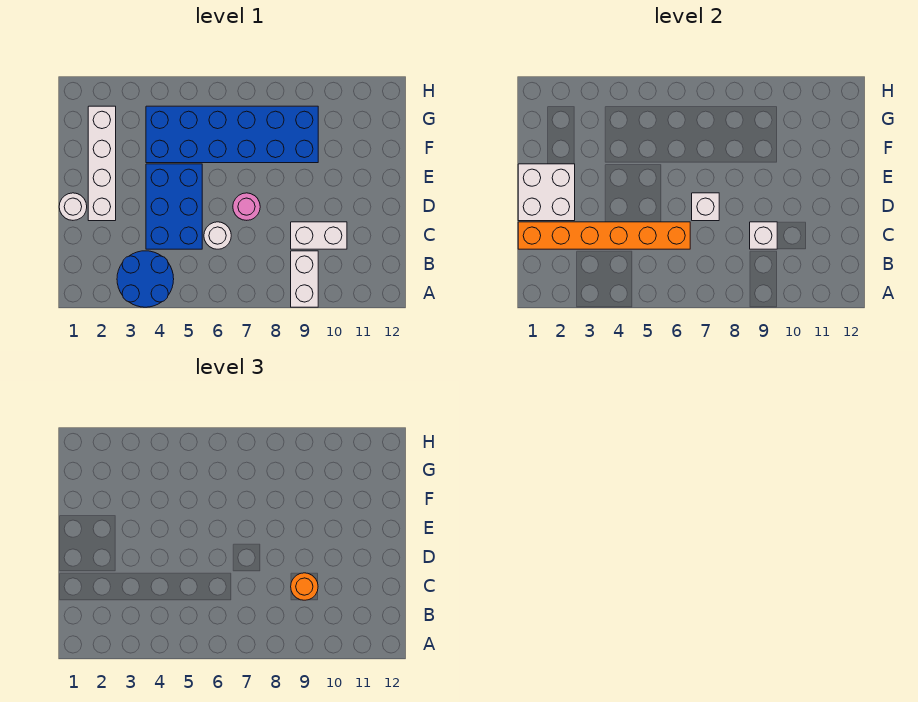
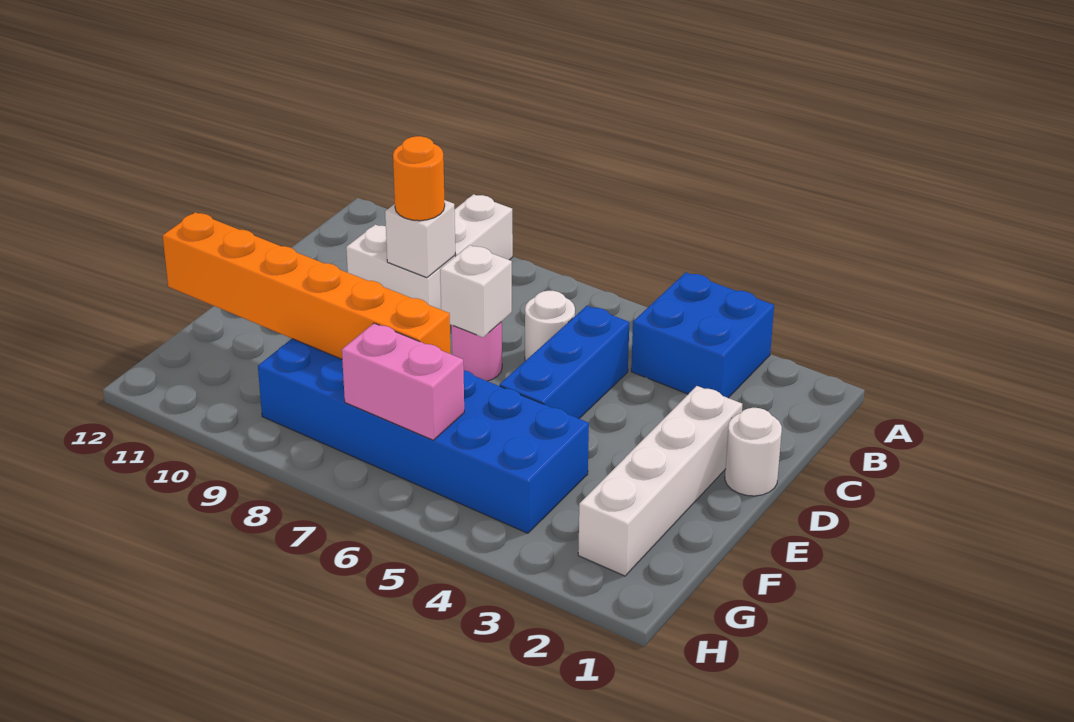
blue 2x2 round brick [117,251,174,307] -> blue 2x2 brick [631,273,774,398]
orange 1x6 brick [518,222,690,249] -> orange 1x6 brick moved to [163,212,451,359]
blue 2x3 brick [146,164,202,249] -> blue 1x3 brick [500,306,629,419]
white 2x2 brick [518,164,575,221] -> none
none -> pink 1x2 brick [342,323,464,440]

